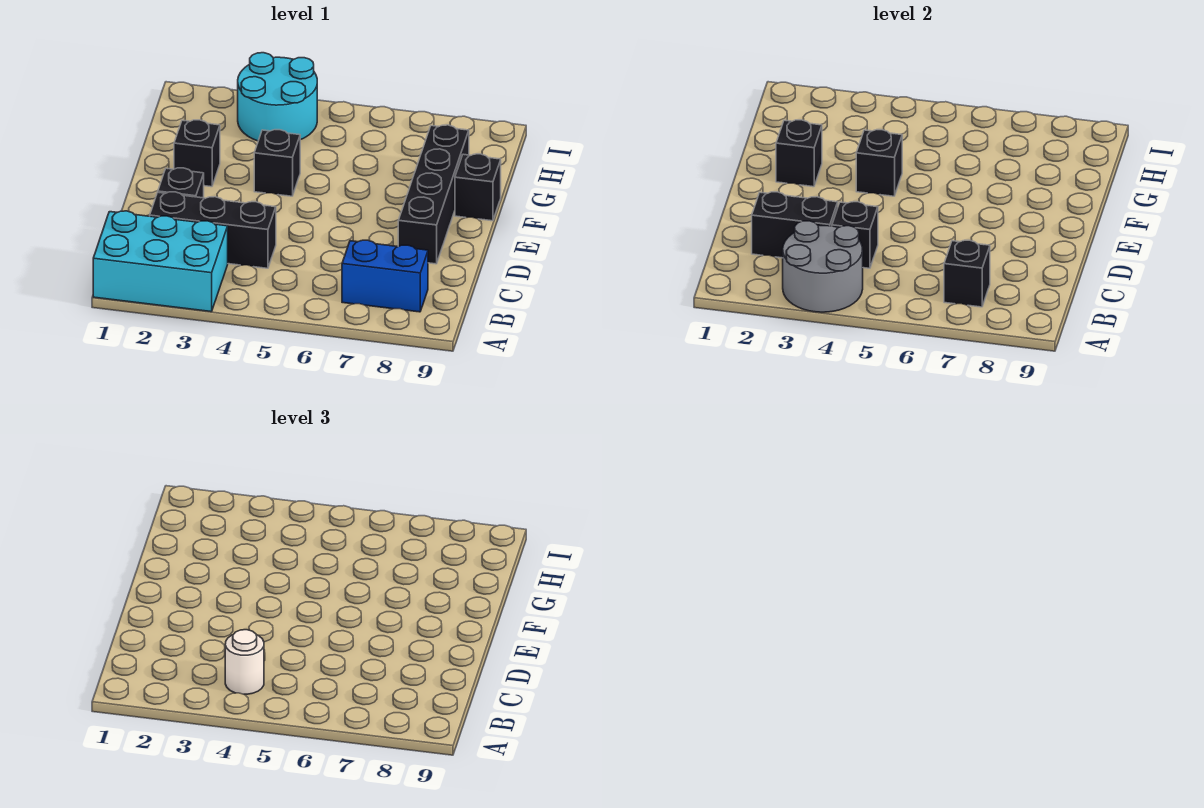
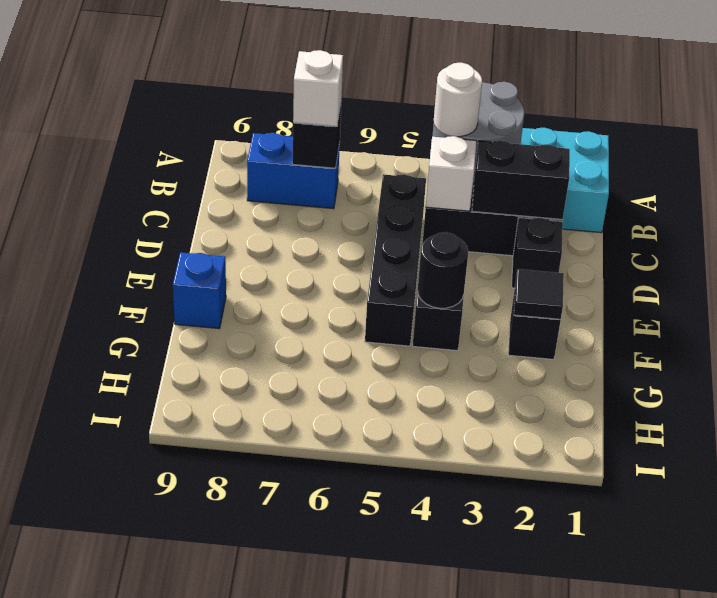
none -> white 1x1 brick [293,50,343,126]
black 1x1 brick [832,202,878,268] -> white 1x1 brick [426,136,476,211]
black 1x4 brick [398,125,469,264] -> black 1x4 brick moved to [365,174,426,346]
black 1x1 brick [776,120,822,187] -> black 1x1 tile [514,269,564,319]
black 1x1 brick [856,130,902,196] -> black 1x1 round brick [418,232,468,308]
black 1x1 brick [455,154,501,221] -> blue 1x1 brick [173,252,226,329]
cyan 2x2 round brick [238,53,317,141] -> none

